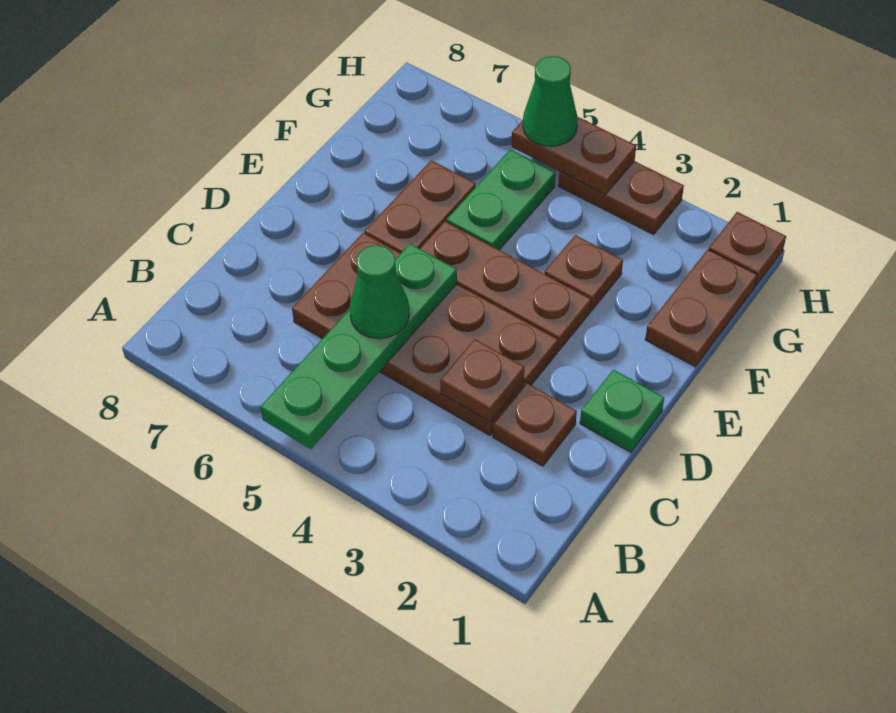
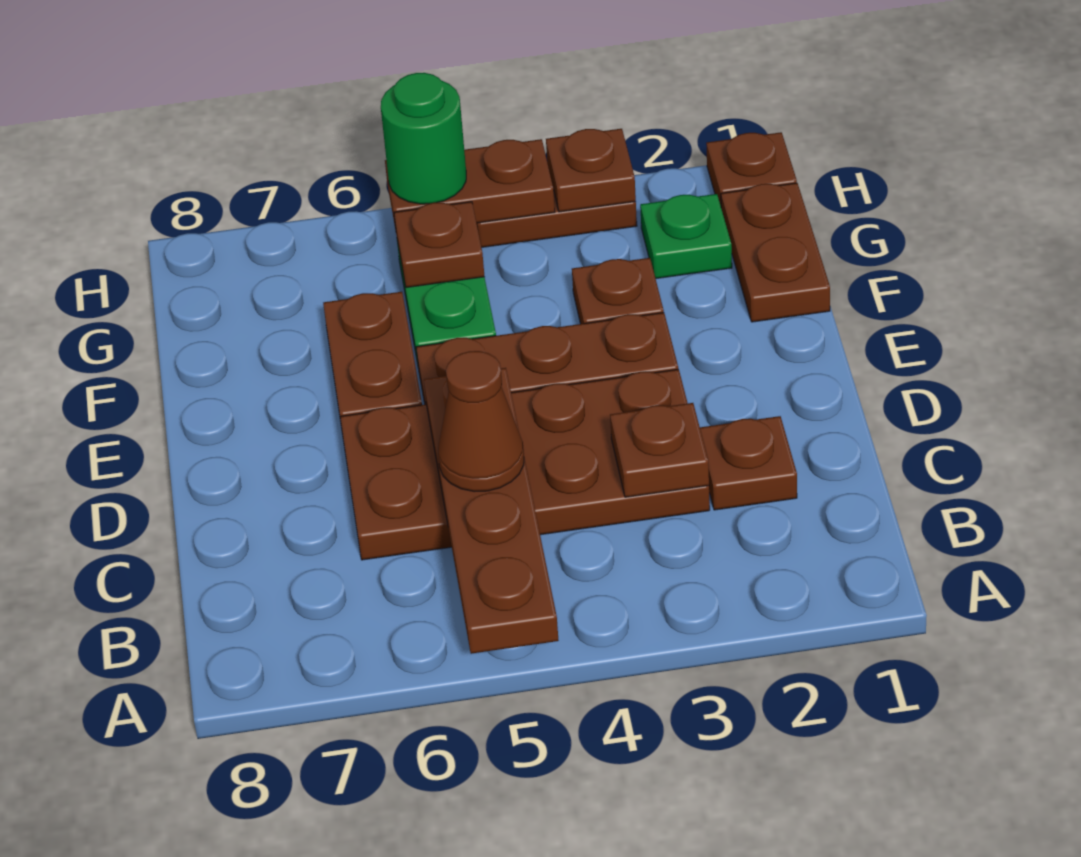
green 1x4 plate [261,244,457,449] -> brown 1x4 plate [424,368,559,654]
green 1x1 cone [350,245,410,339] -> brown 1x1 cone [438,351,524,492]
green 1x1 plate [580,370,664,452] -> green 1x1 plate moved to [640,194,732,279]
none -> brown 1x1 plate [394,202,485,288]
none -> brown 1x1 plate [546,129,636,212]
green 1x1 cone [523,56,578,146] -> green 1x1 round brick [381,73,466,204]

